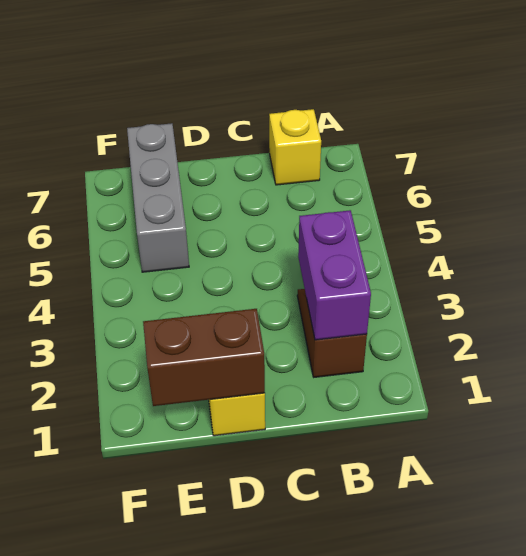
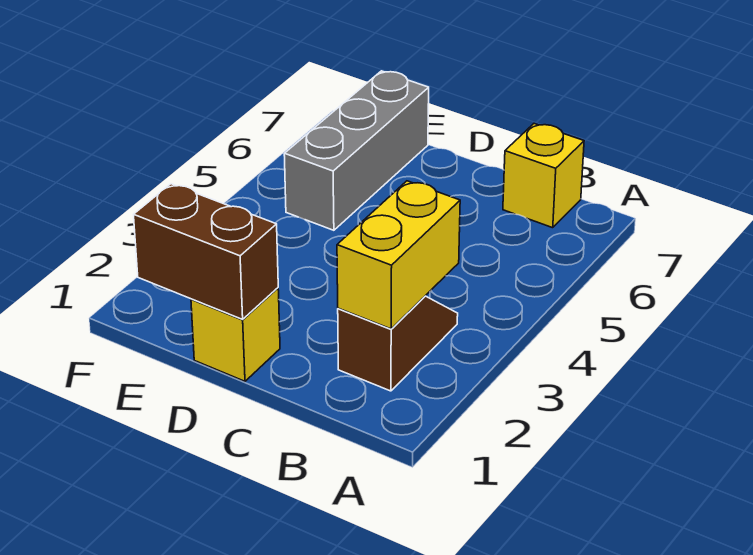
purple 1x2 brick [298,210,371,340] -> yellow 1x2 brick [337,181,460,329]

